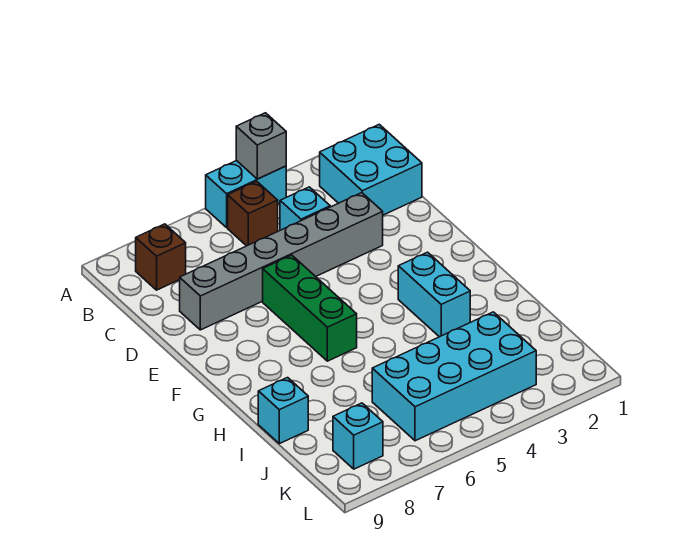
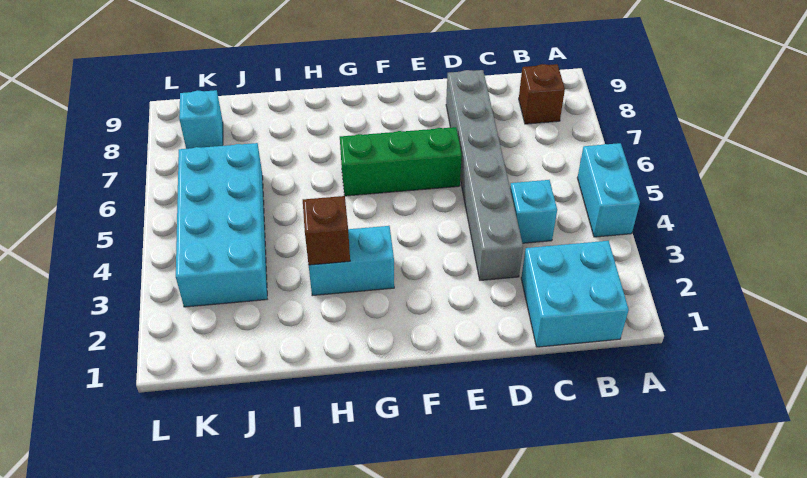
grey 1x1 brick [236,113,286,179] -> none
brown 1x1 brick [228,181,278,246] -> brown 1x1 brick moved to [303,196,350,265]
cyan 1x1 brick [258,378,308,444] -> none

